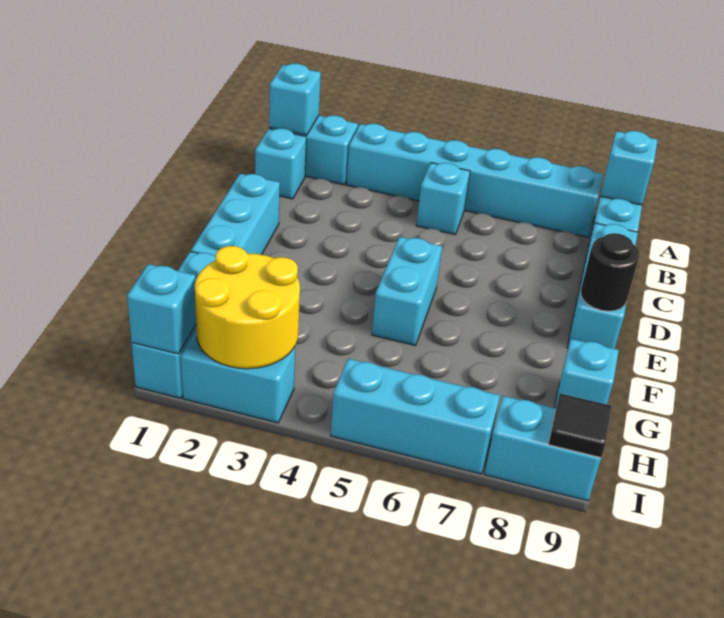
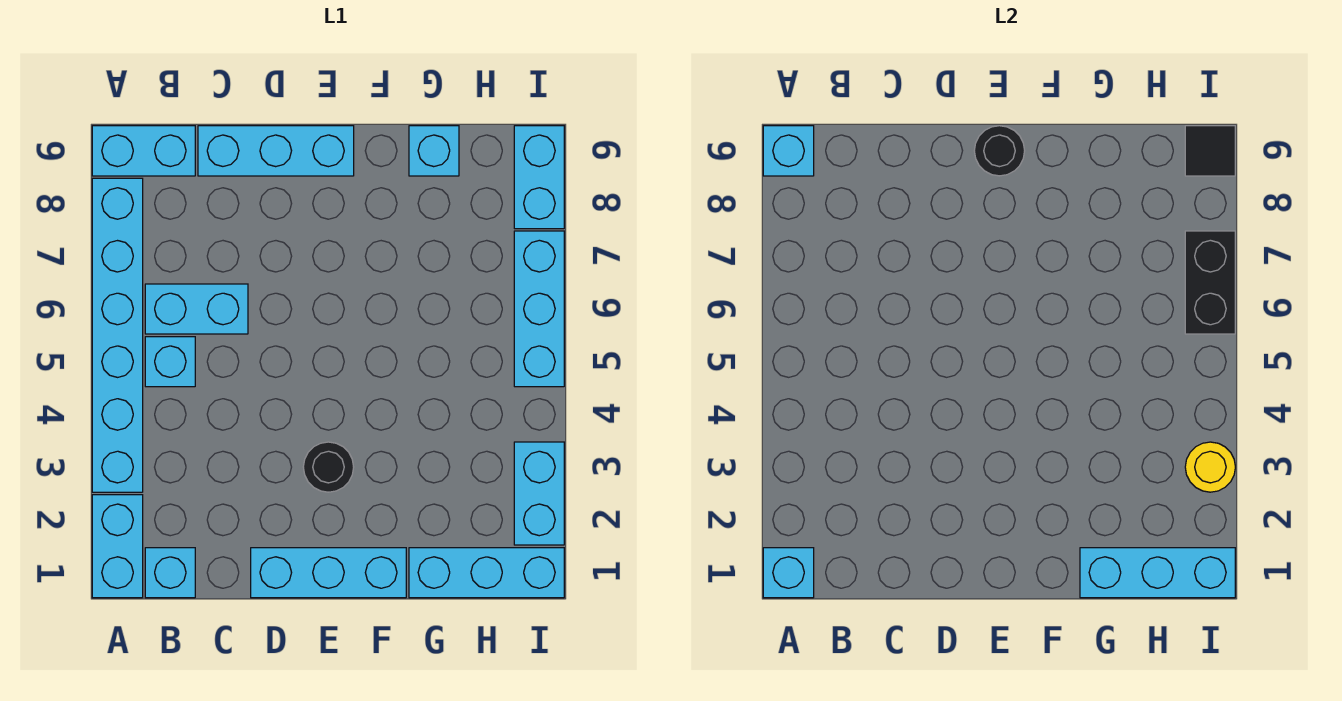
none -> black 1x1 round brick [303,442,354,492]
cyan 1x2 brick [372,237,442,345] -> cyan 1x2 brick moved to [145,284,248,334]
yellow 2x2 round brick [195,246,300,369] -> yellow 1x1 round brick [1185,442,1235,492]
cyan 1x1 brick [127,264,196,354] -> cyan 1x3 brick [1080,548,1235,598]
none -> black 1x2 brick [1185,231,1235,334]

